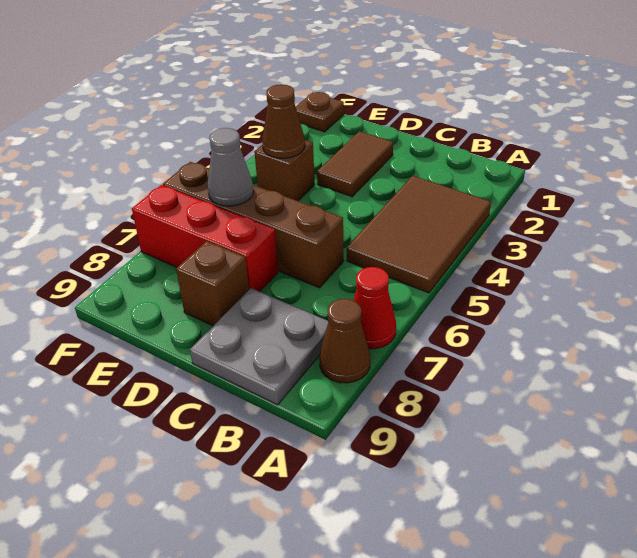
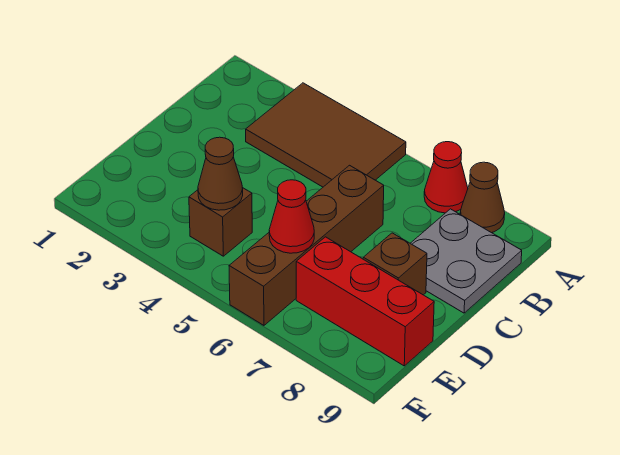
brown 1x2 tile [317,131,393,197] -> none
red 1x3 brick [132,185,278,292] -> red 1x3 brick turned to [296,237,434,366]
grey 1x1 cone [207,128,253,206] -> red 1x1 cone [269,180,314,253]
brown 1x1 plate [296,92,344,132] -> none

